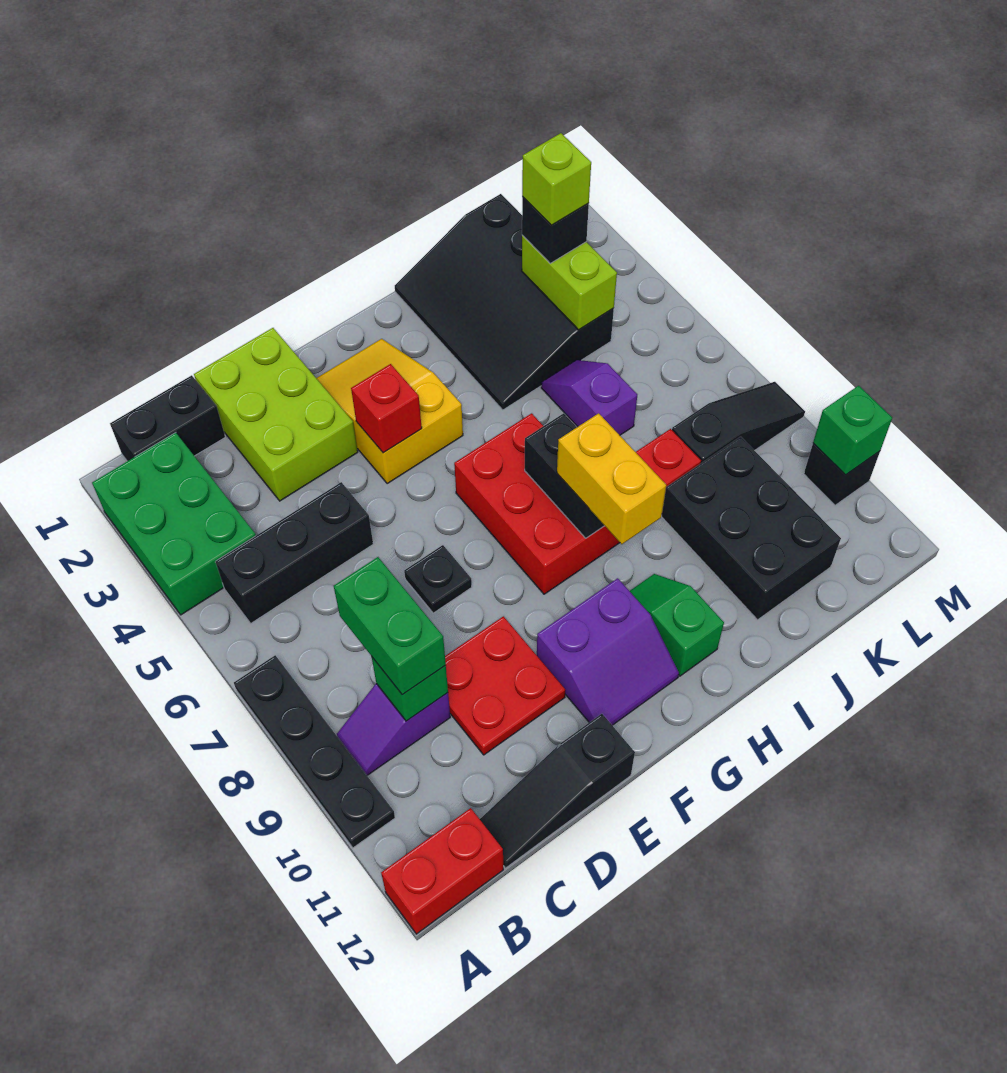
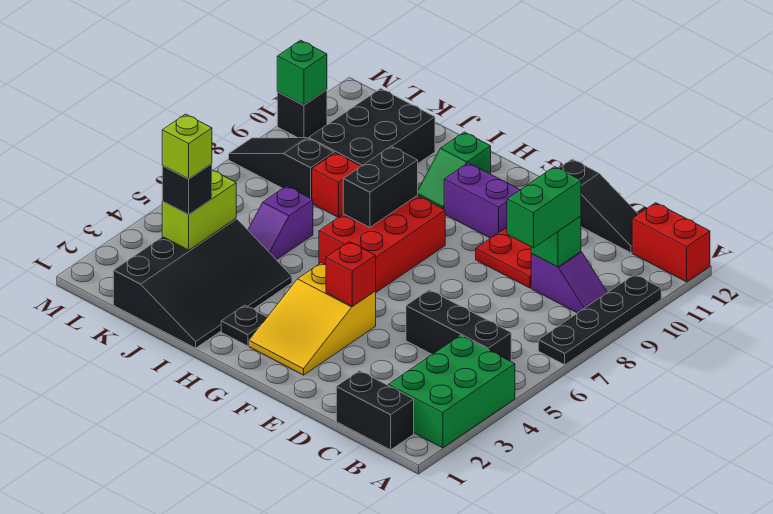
lime 2x3 brick [194,328,358,501] -> none
black 1x1 plate [404,545,472,613] -> black 1x1 plate moved to [221,305,267,346]
yellow 1x2 brick [557,413,666,544] -> none

